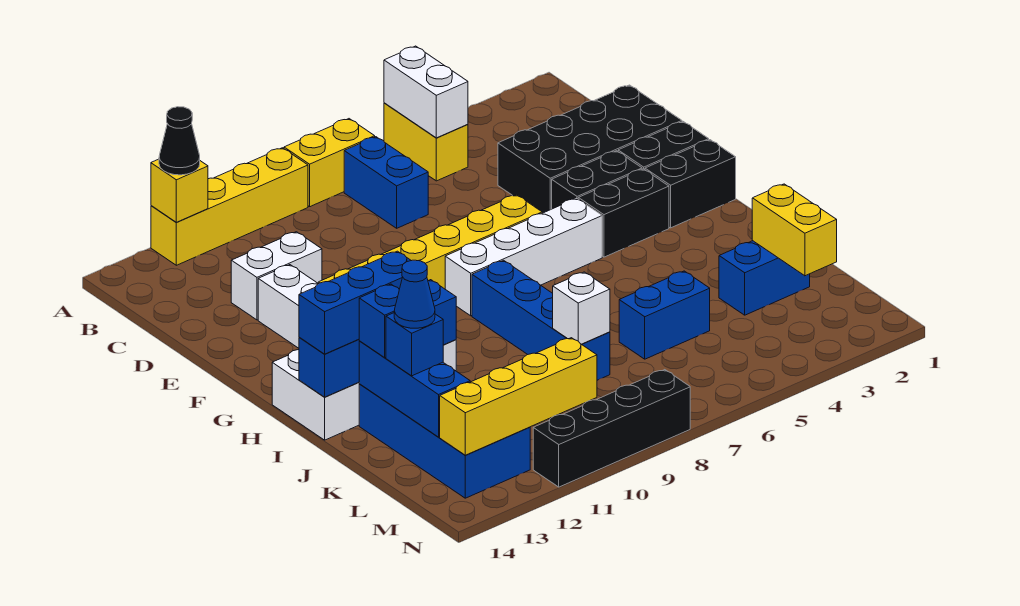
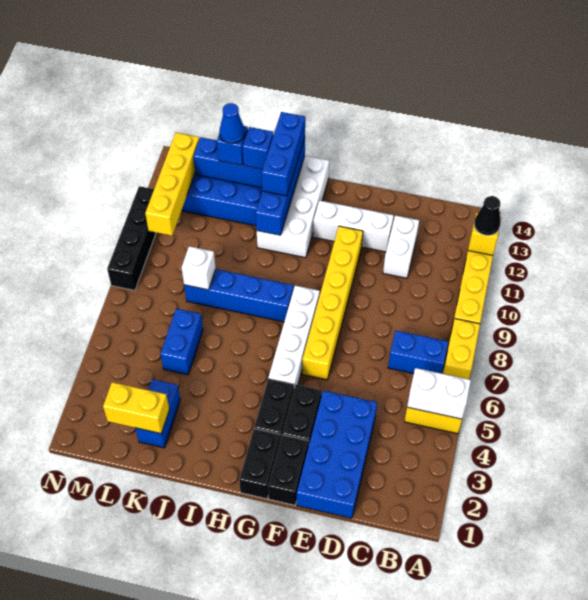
black 2x4 brick [498,85,682,213] -> blue 2x4 brick [297,391,377,518]

